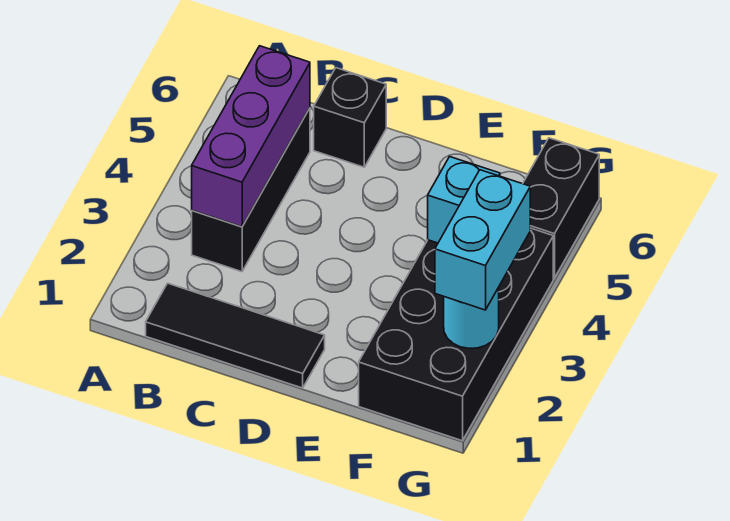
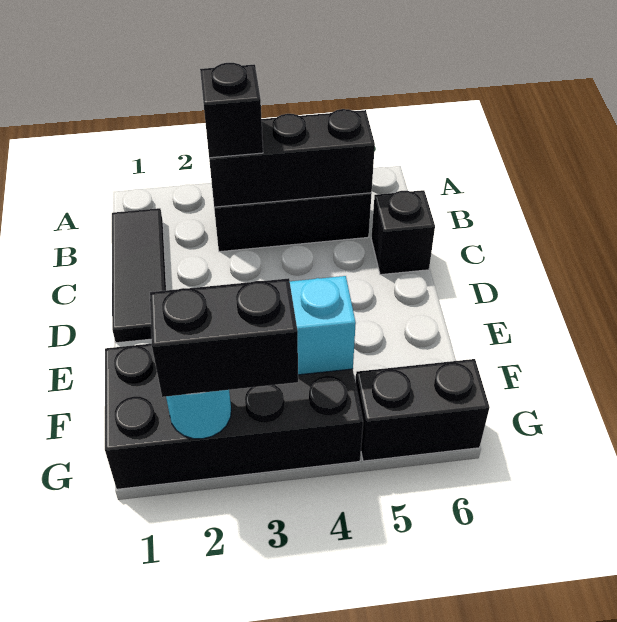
purple 1x3 brick [192,46,310,227] -> black 1x3 brick [209,109,375,207]
none -> black 1x1 brick [200,63,263,158]
cyan 1x2 brick [435,170,530,310] -> black 1x2 brick [150,278,298,397]

